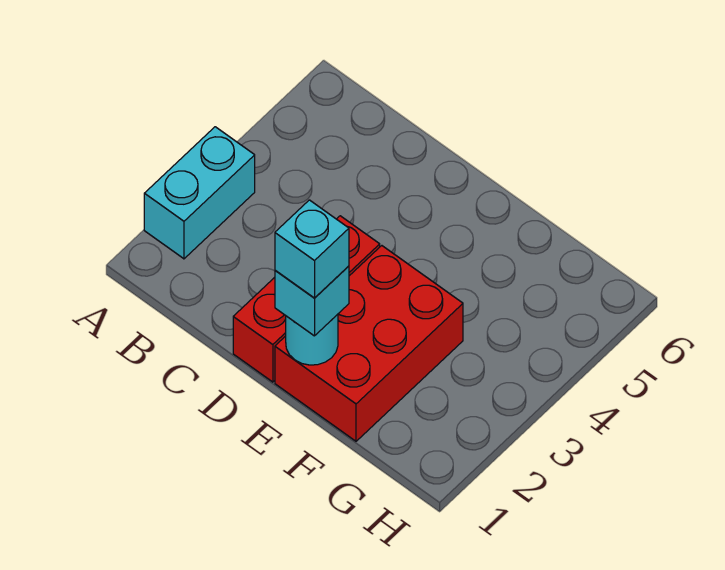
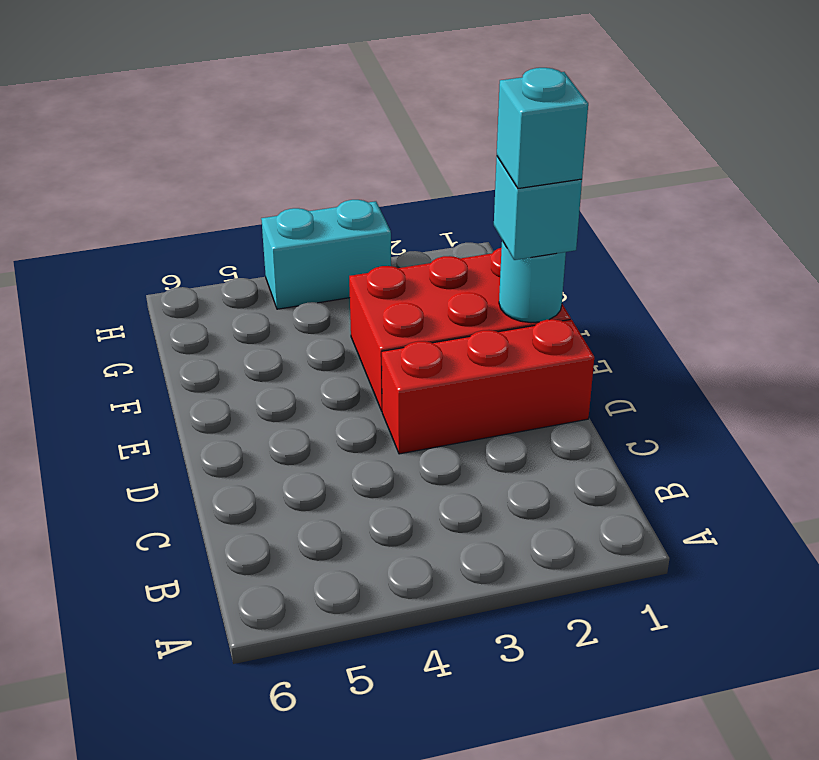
cyan 1x2 brick [144,127,255,259] -> cyan 1x2 brick moved to [261,200,391,309]

